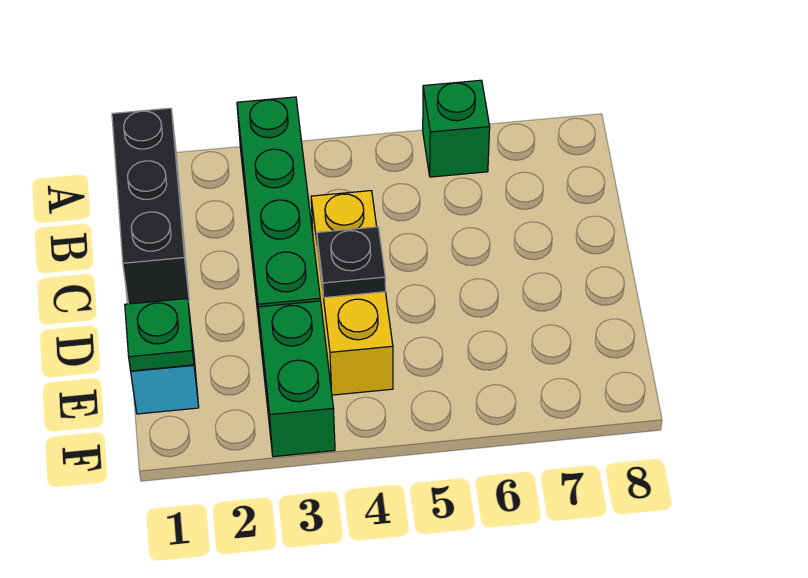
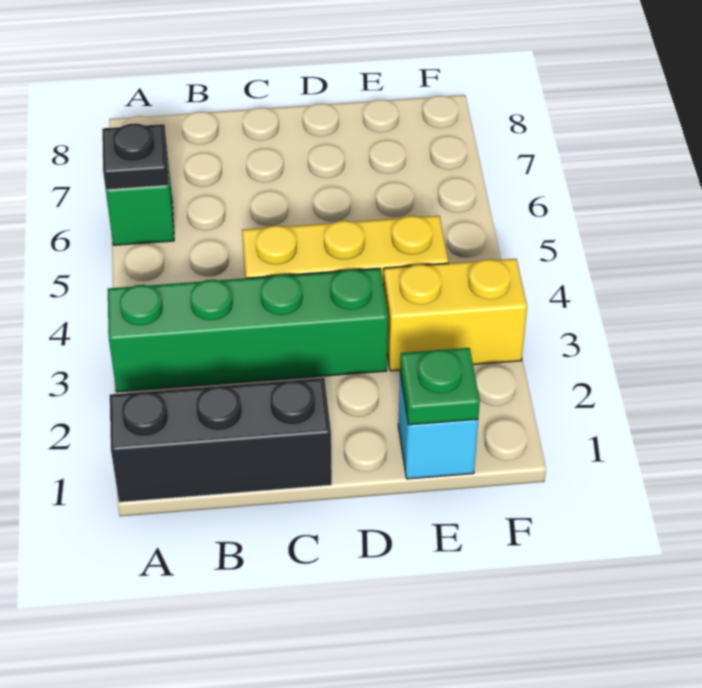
black 1x1 plate [317,227,386,298] -> black 1x1 plate moved to [102,123,169,190]
green 1x2 brick [258,301,335,457] -> yellow 1x2 brick [383,259,527,371]

